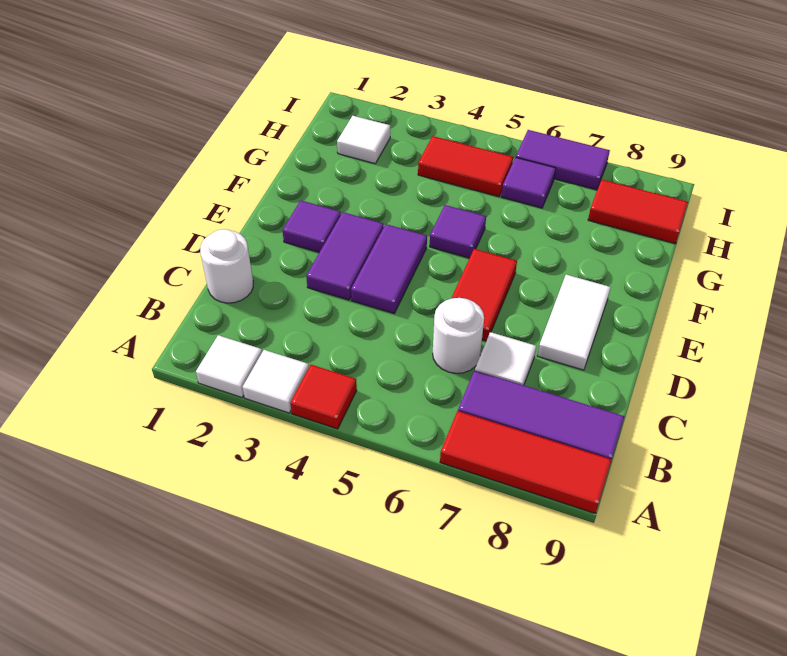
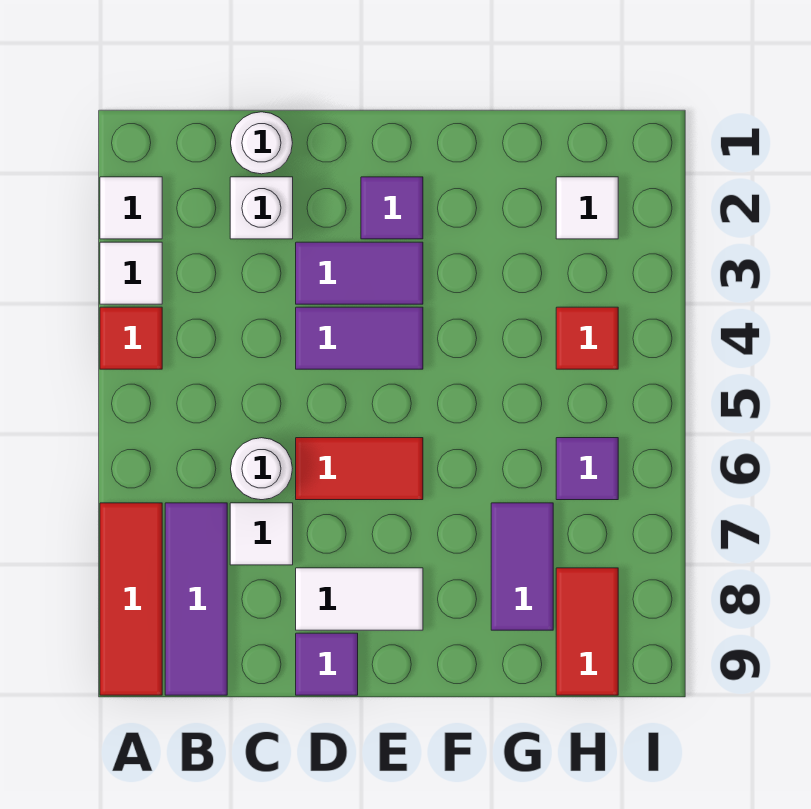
none -> white 1x1 brick [230,177,293,239]
purple 1x1 tile [430,205,486,258] -> purple 1x1 tile moved to [296,633,358,695]
red 1x2 tile [418,136,513,197] -> red 1x1 tile [556,307,618,369]
purple 1x2 tile [516,130,610,190] -> purple 1x2 tile moved to [491,503,553,630]

